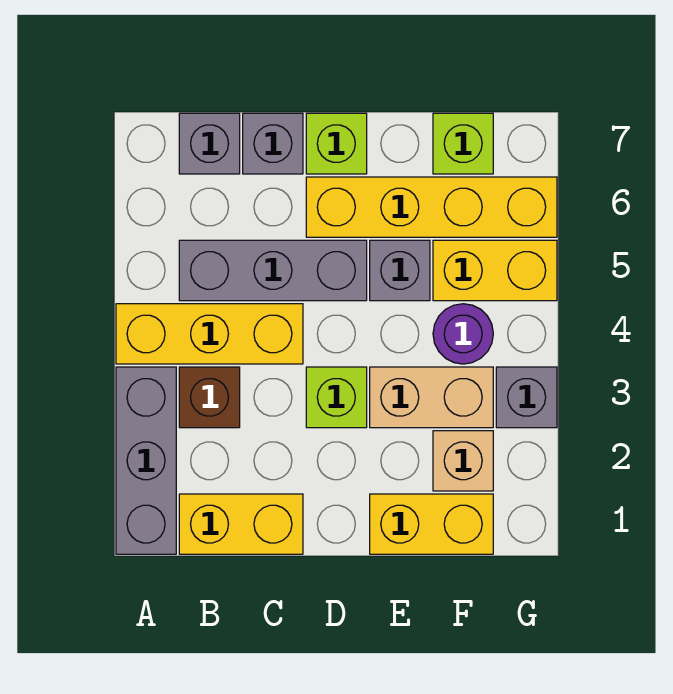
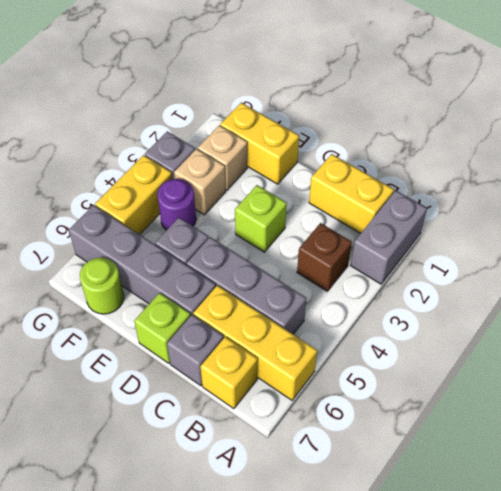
grey 1x3 brick [116,367,176,554] -> grey 1x2 brick [350,191,427,284]
yellow 1x3 brick [116,304,303,364] -> yellow 1x3 brick moved to [193,285,317,400]
grey 1x1 brick [179,113,240,174] -> yellow 1x1 brick [200,337,258,409]
yellow 1x4 brick [306,177,557,237] -> grey 1x4 brick [69,205,216,315]
tan 1x2 brick [370,367,493,428] -> tan 1x1 brick [174,149,226,215]
yellow 1x2 brick [433,240,557,301] -> yellow 1x2 brick turned to [95,155,172,235]
lime 1x1 brick [433,113,493,174] -> lime 1x1 round brick [80,258,124,314]

